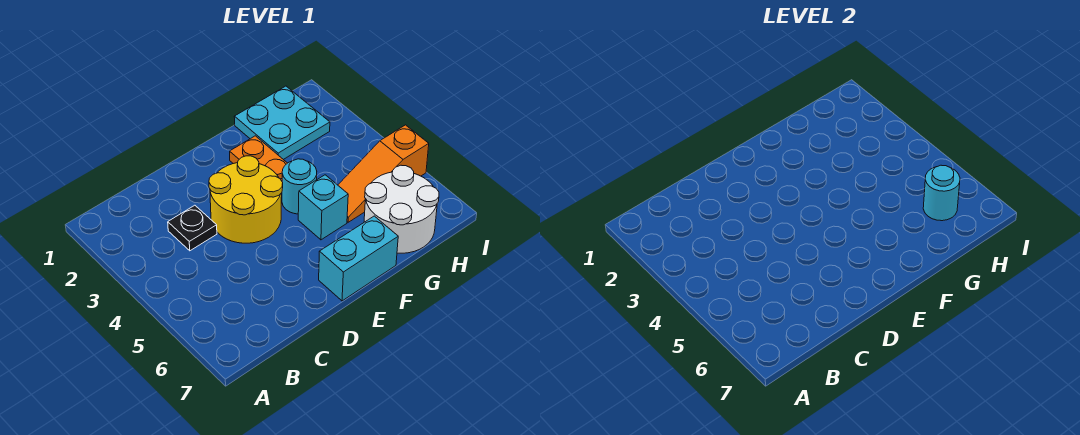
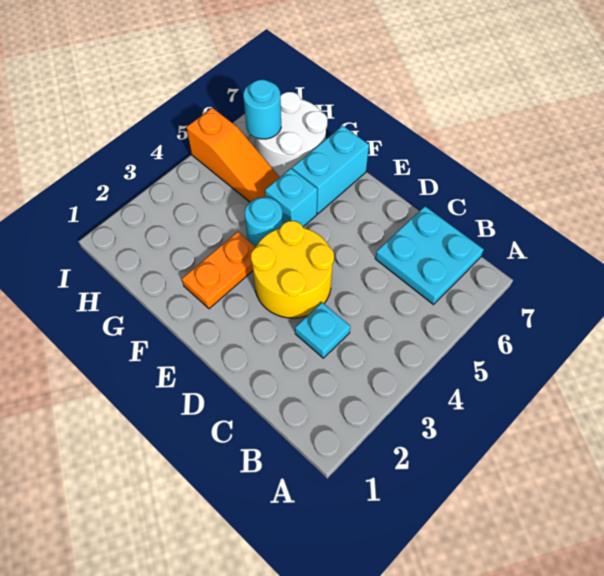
black 1x1 plate [168,205,217,251] -> cyan 1x1 plate [295,302,350,358]
cyan 1x2 brick [319,216,398,301] -> cyan 1x2 brick turned to [292,126,369,214]
cyan 2x2 plate [234,86,330,160] -> cyan 2x2 plate moved to [375,206,484,305]

